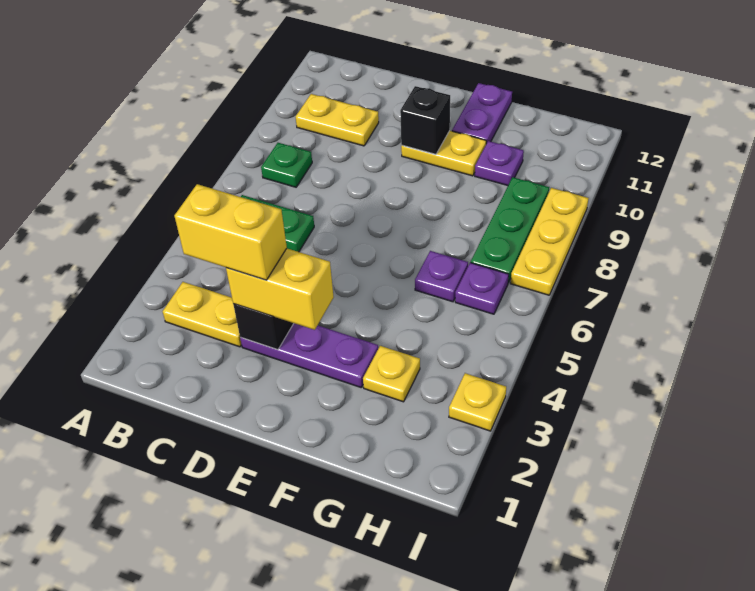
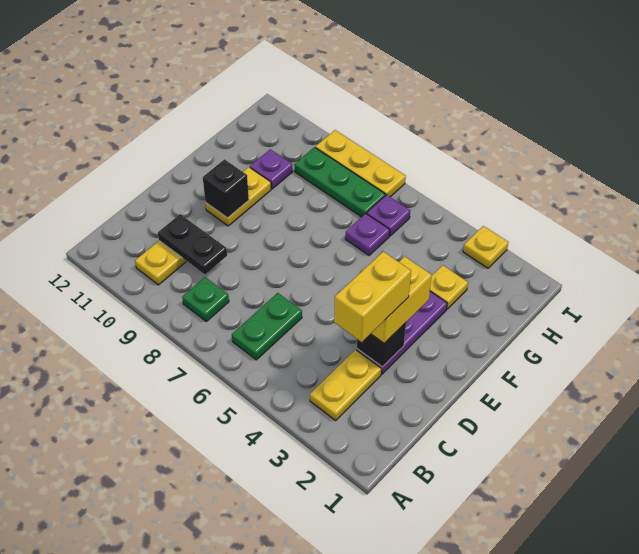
none -> black 1x2 plate [158,214,227,274]
purple 1x2 plate [452,83,512,144] -> none

